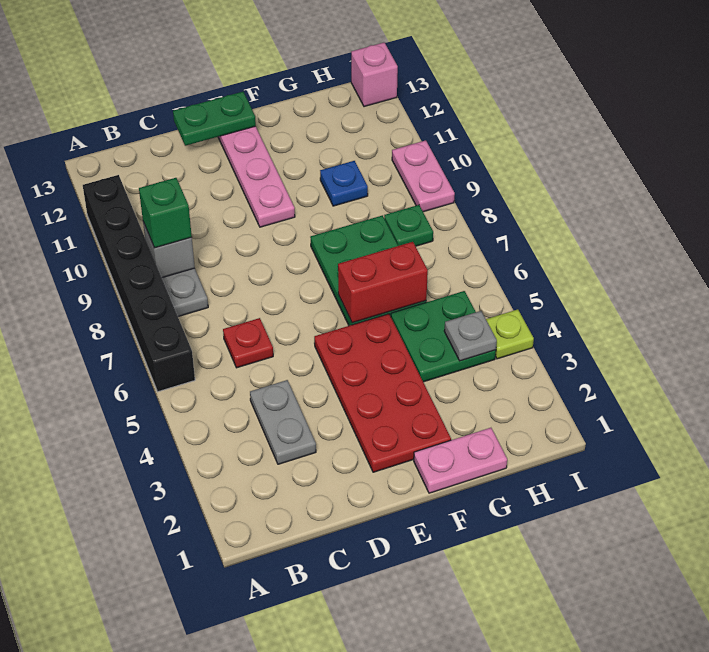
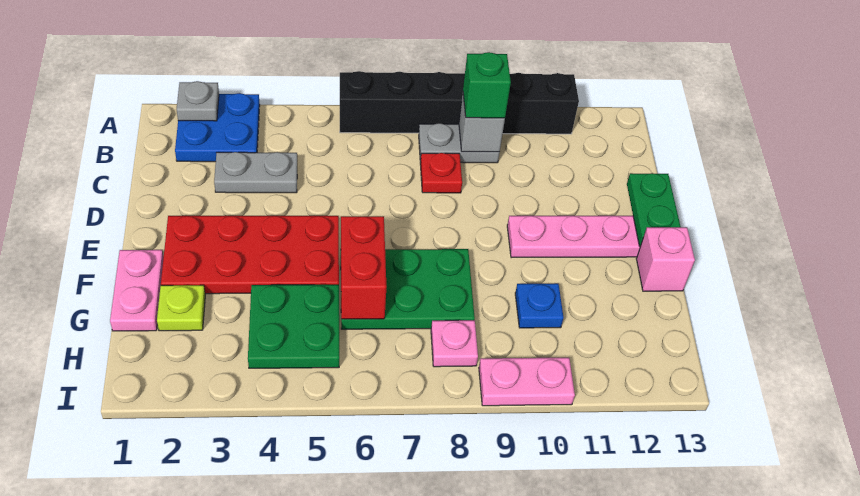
none -> blue 2x2 plate [175,93,260,162]
red 1x1 plate [223,318,273,368] -> red 1x1 plate moved to [420,153,462,193]
grey 1x1 plate [444,311,497,361] -> grey 1x1 plate moved to [177,81,219,121]
green 1x1 plate [384,205,433,246] -> pink 1x1 plate [431,320,478,367]
lime 1x1 plate [486,309,534,359] -> lime 1x1 plate moved to [157,285,205,331]
pink 1x1 brick [351,42,398,107] -> pink 1x1 brick moved to [636,227,695,291]

